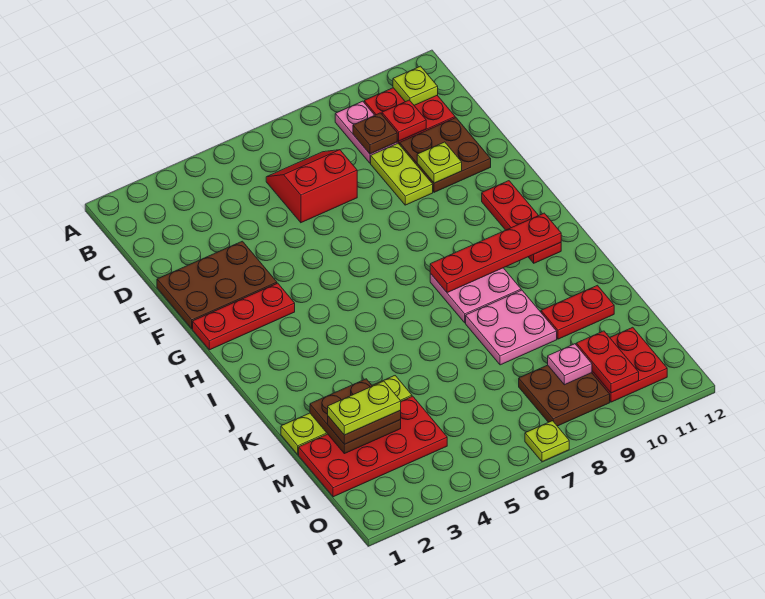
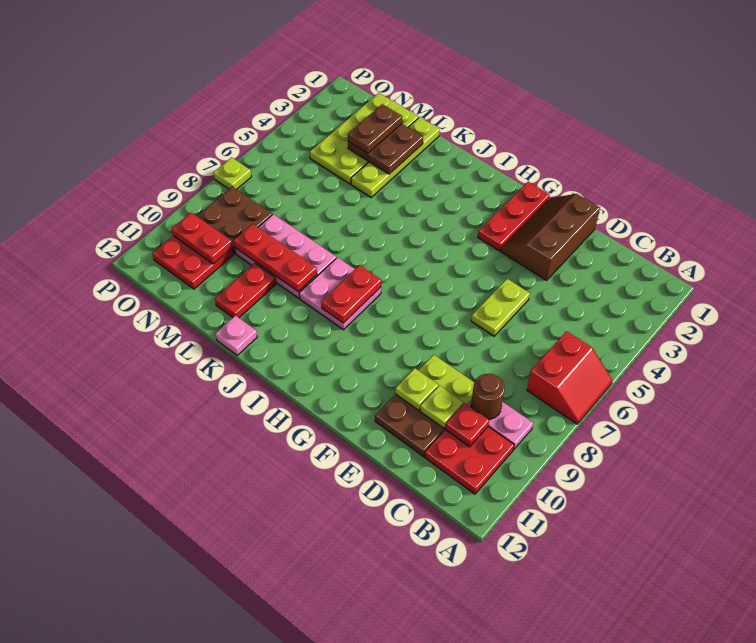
lime 1x1 plate [393,66,438,105] -> lime 1x1 plate moved to [420,386,463,428]
red 2x2 slope [266,150,357,223] -> red 2x2 slope moved to [527,331,613,424]
brown 1x1 plate [353,113,397,154] -> brown 1x1 round brick [471,374,505,419]
brown 2x3 plate [157,241,277,329] -> brown 2x3 slope [501,194,600,280]
red 1x3 plate [482,181,561,263] -> red 1x3 plate moved to [234,224,317,291]
red 1x4 plate [430,213,561,293] -> red 1x2 plate [321,265,381,323]
pink 2x2 plate [466,290,557,365] -> pink 2x3 plate [235,214,336,298]
red 2x4 plate [299,396,447,497] -> lime 2x4 plate [310,93,419,184]
lime 1x2 plate [328,381,401,435] -> lime 1x2 plate moved to [471,279,530,336]
pink 1x1 plate [548,344,592,385] -> pink 1x1 plate moved to [215,315,257,355]

